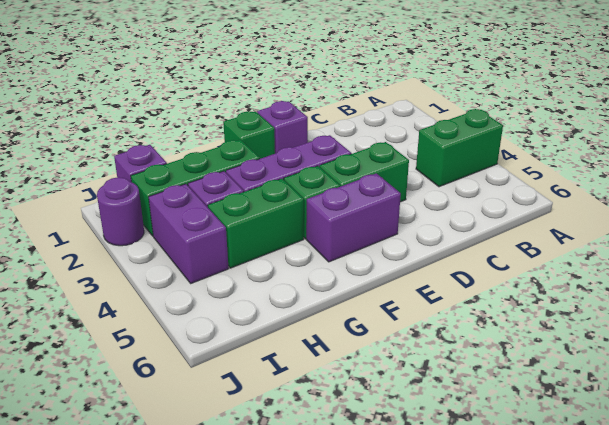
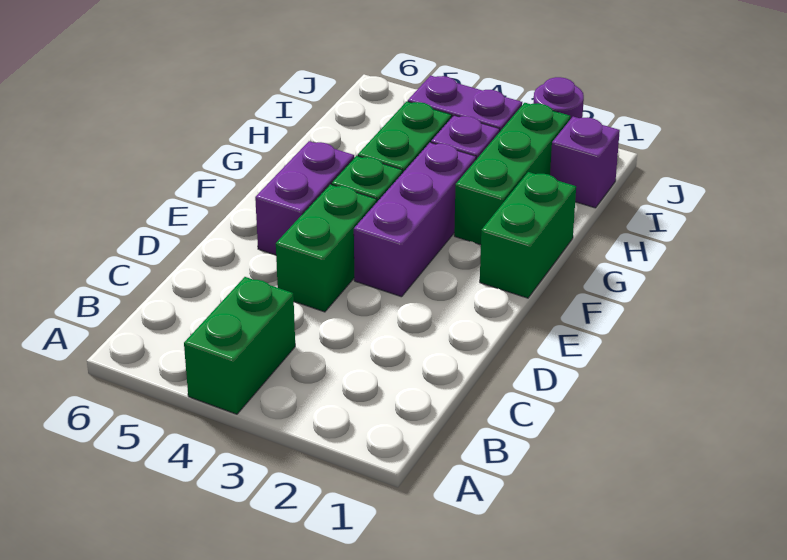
purple 1x1 brick [257,101,308,154] -> none
green 1x1 brick [223,111,275,159] -> green 1x2 brick [480,172,576,298]

